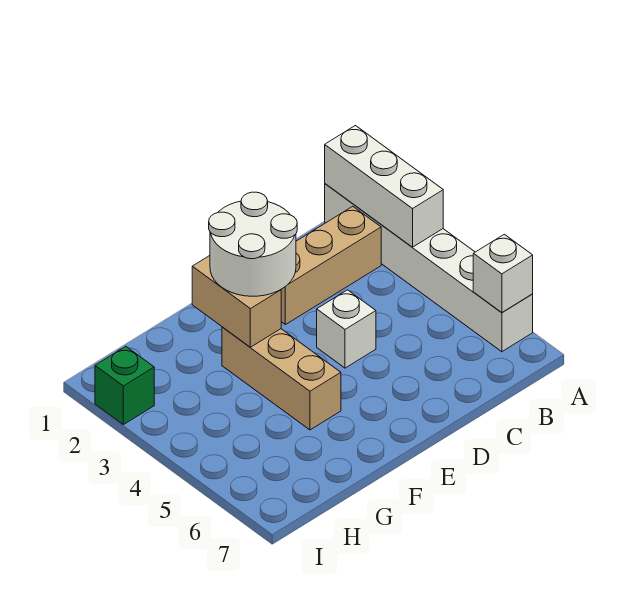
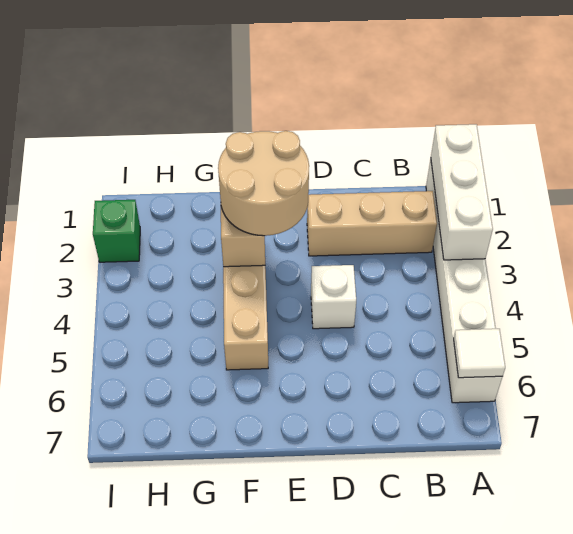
white 1x1 brick [473,234,533,313] -> white 1x1 tile [454,329,505,378]
white 2x2 round brick [209,192,297,296] -> tan 2x2 round brick [218,131,309,236]

